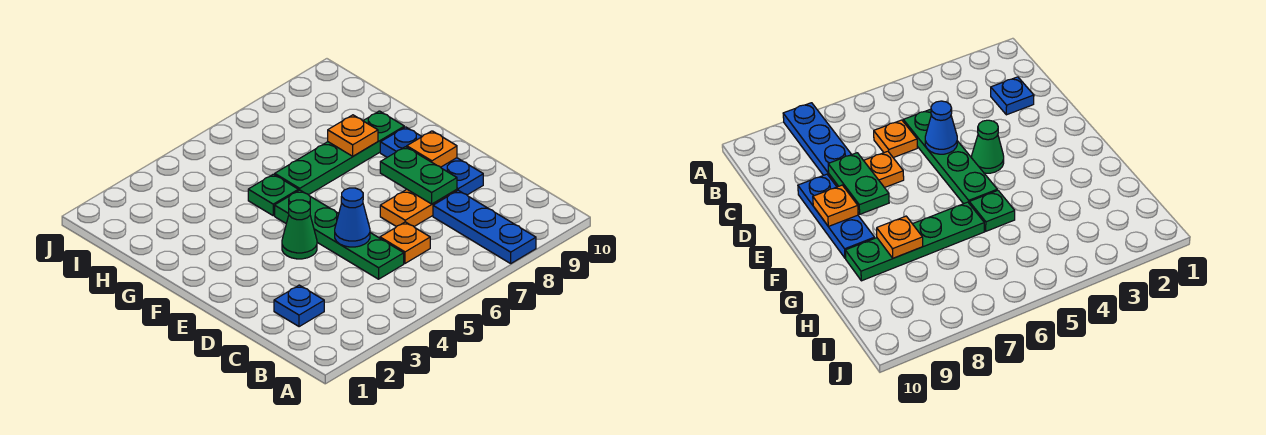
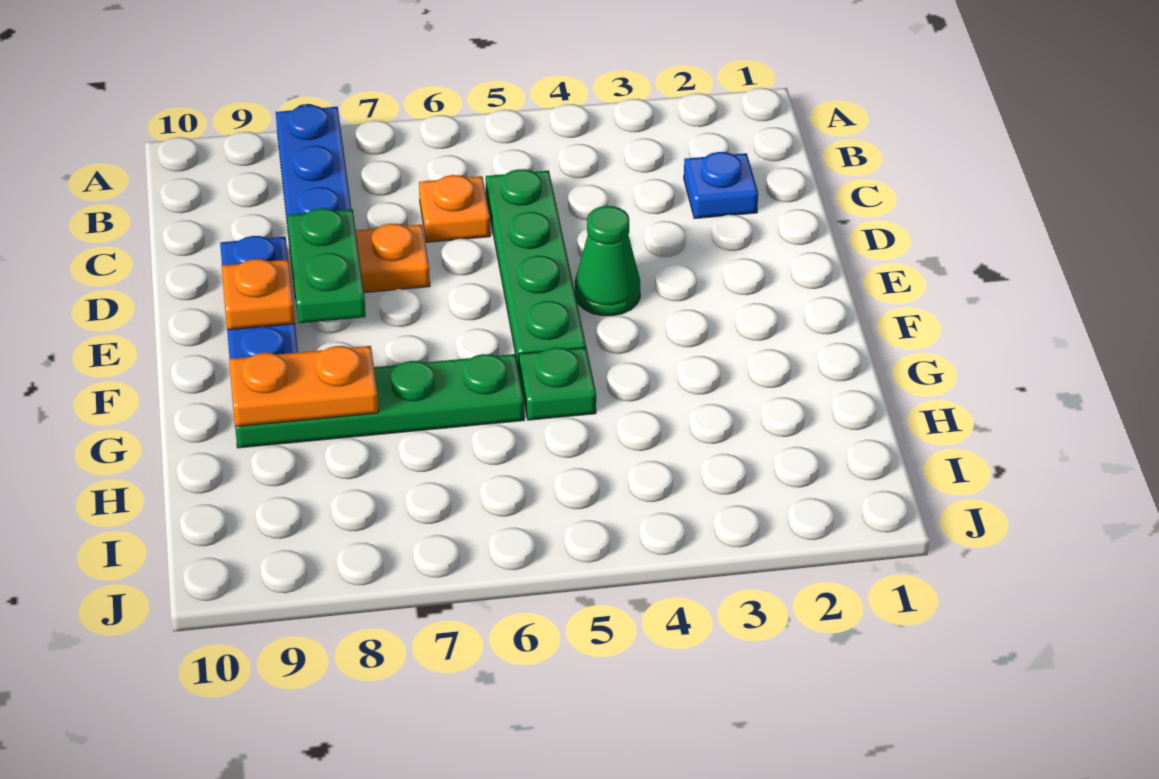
blue 1x1 cone [335,188,370,247] -> none
orange 1x1 plate [328,115,378,156] -> orange 1x2 plate [229,346,378,427]

